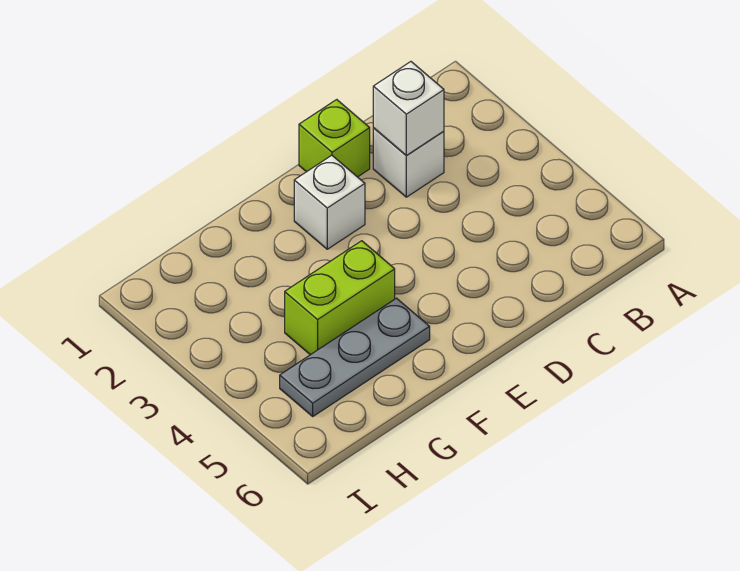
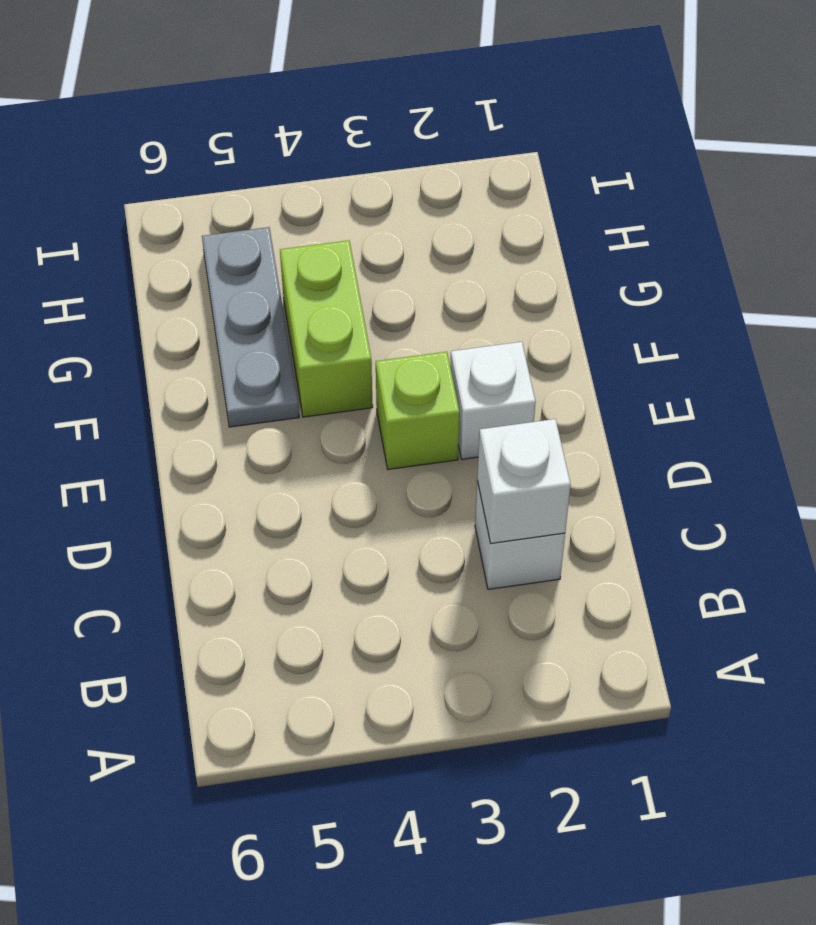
lime 1x1 brick [299,100,370,177] -> lime 1x1 brick moved to [376,352,460,470]

